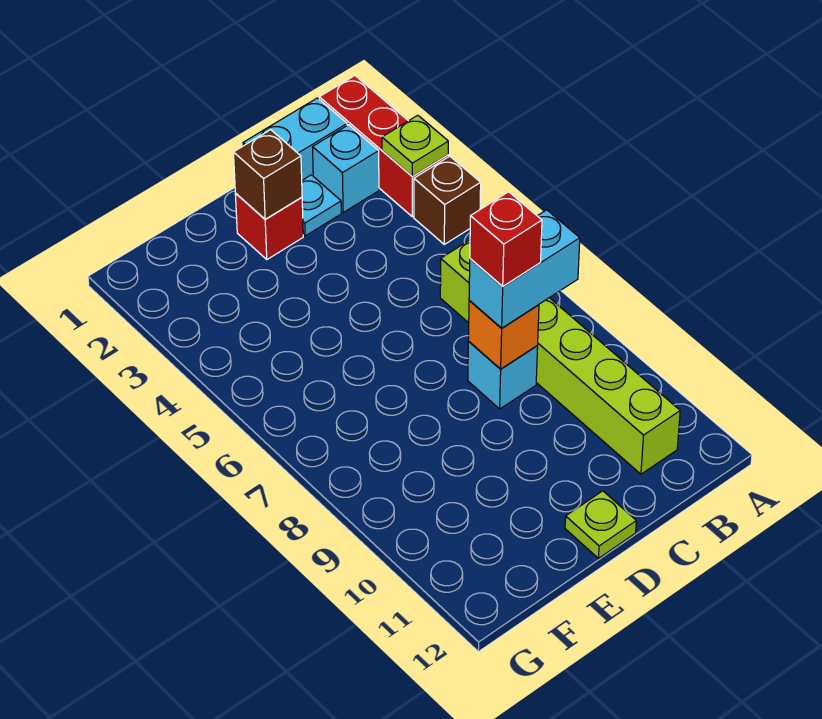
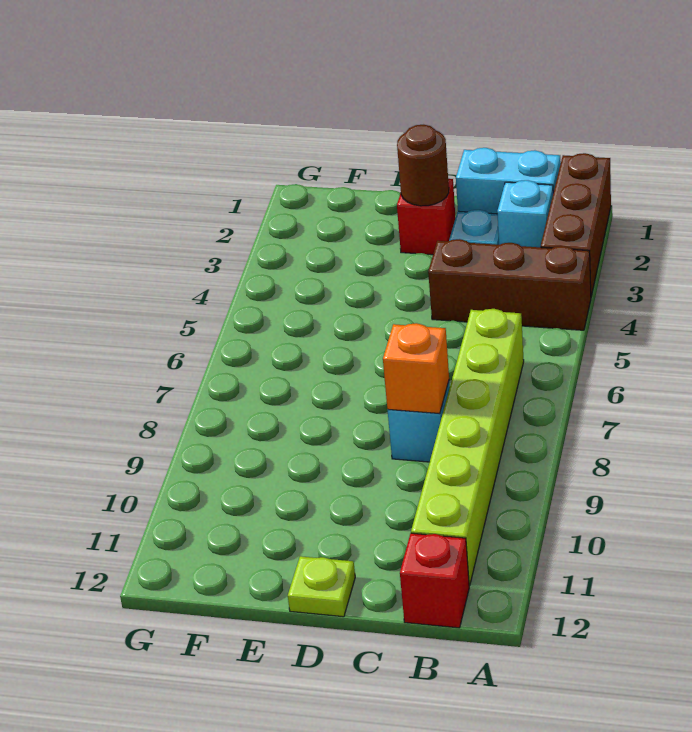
red 1x3 brick [319,76,448,217] -> brown 1x3 brick [541,153,611,296]
lime 1x1 plate [382,115,448,176] -> none
brown 1x1 brick [414,156,481,244] -> brown 1x3 brick [428,239,591,330]
cyan 1x2 brick [469,210,580,328] -> none
red 1x1 brick [470,192,542,286] -> red 1x1 brick moved to [400,533,469,628]
brown 1x1 brick [233,130,302,219] -> brown 1x1 round brick [397,125,449,206]

